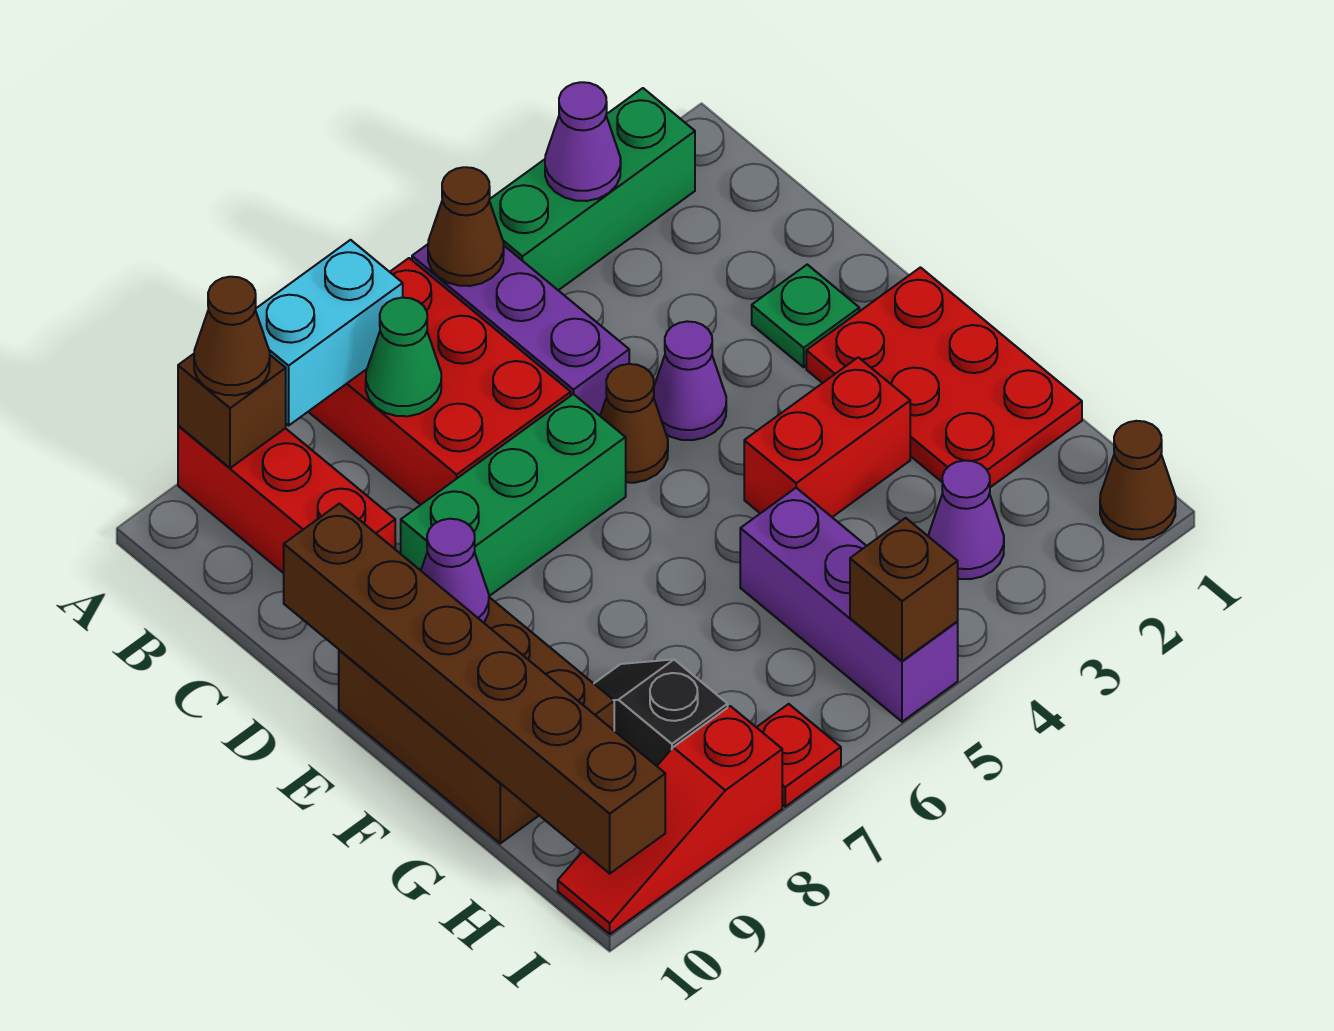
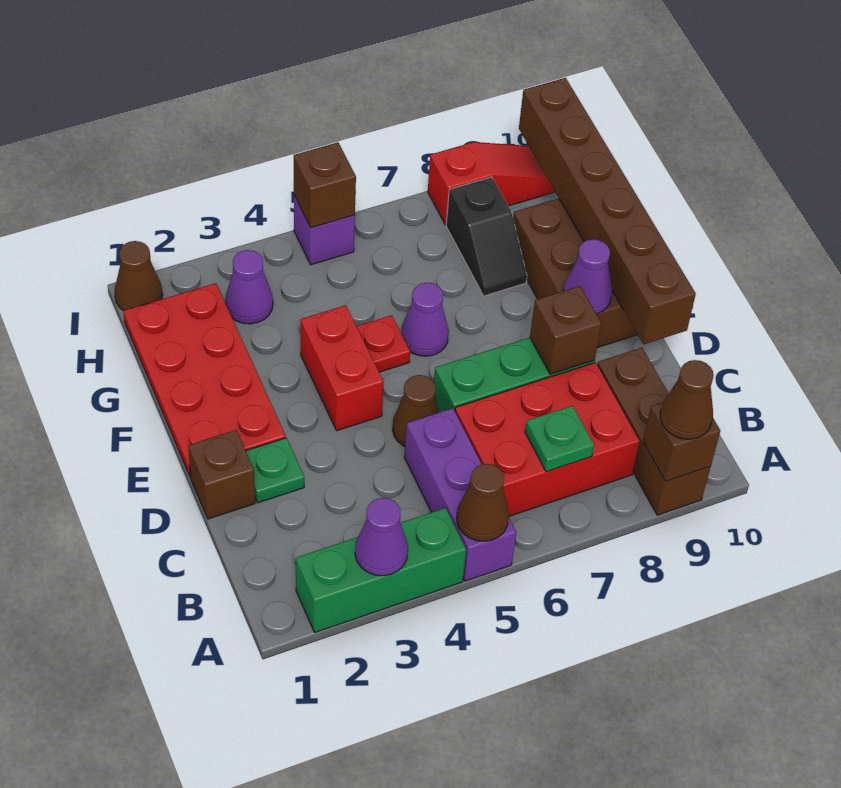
red 2x3 brick [308,258,571,505] -> red 2x3 brick turned to [455,362,640,516]
cyan 1x2 brick [255,240,403,425] -> none
red 1x3 brick [178,426,395,573] -> brown 1x3 brick [597,348,711,515]
green 1x1 cone [366,298,441,416] -> green 1x1 plate [525,406,594,472]
none -> brown 1x1 brick [188,430,255,519]
purple 1x1 cone [654,321,726,440] -> purple 1x1 cone moved to [401,283,449,356]
none -> brown 1x1 brick [530,286,601,374]
red 2x3 plate [806,267,1082,487] -> red 2x4 plate [123,283,286,477]
red 1x2 brick [744,357,910,517] -> red 1x2 brick turned to [300,305,384,431]
purple 1x3 brick [740,488,958,722] -> purple 1x1 brick [294,195,355,265]
red 1x1 plate [756,704,841,807] -> red 1x1 plate moved to [357,315,410,372]

